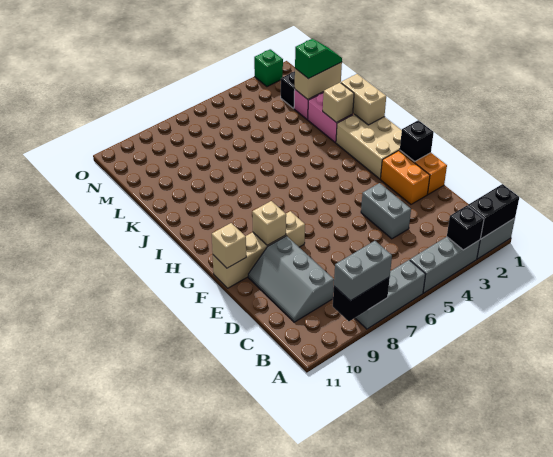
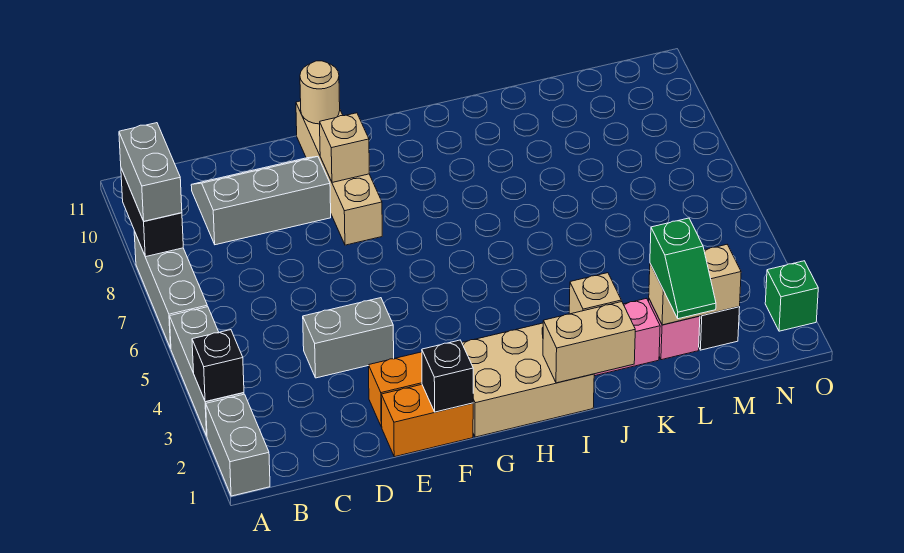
black 1x2 brick [468,184,519,239] -> none
tan 1x1 brick [212,223,246,268] -> tan 1x1 round brick [300,61,340,124]
tan 1x2 brick [295,62,342,99] -> tan 1x2 brick turned to [649,245,741,325]

